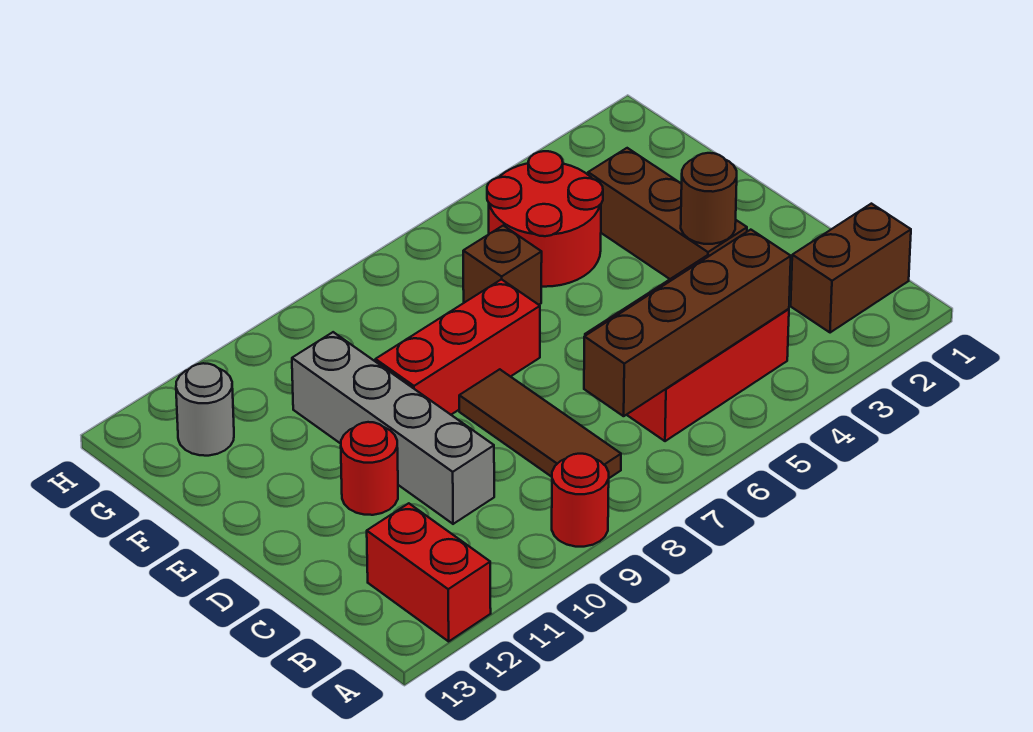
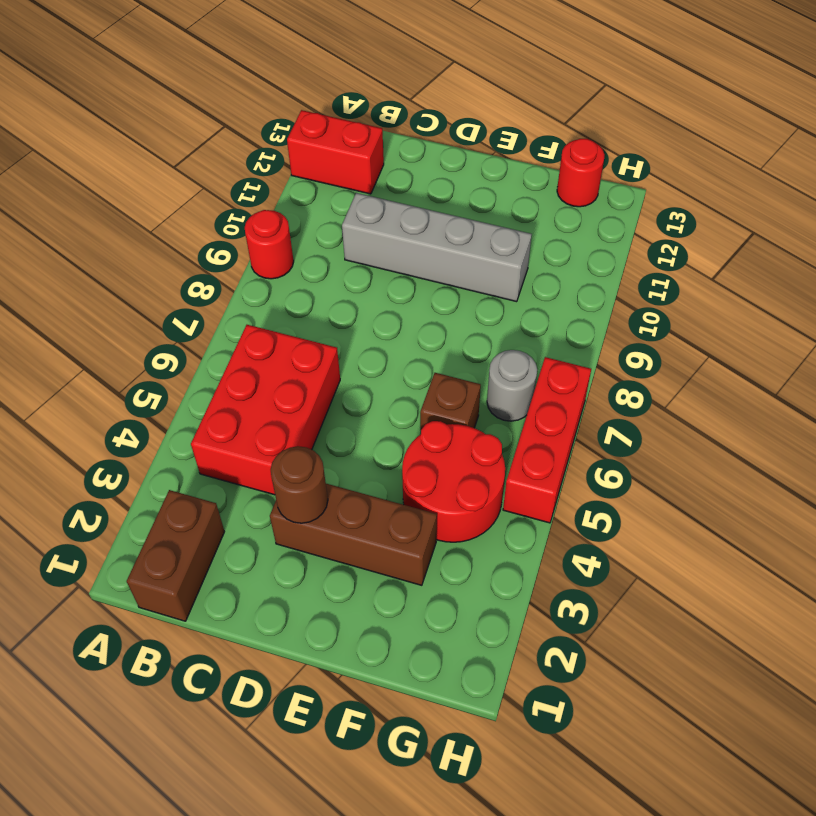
brown 1x4 brick [584,230,791,416] -> none
brown 1x3 tile [459,369,621,478] -> none
red 1x1 round brick [341,422,398,515] -> red 1x1 round brick moved to [557,139,605,207]
red 1x3 brick [375,279,540,415] -> red 1x3 brick moved to [503,357,591,523]
grey 1x1 round brick [176,363,234,456] -> grey 1x1 round brick moved to [487,350,537,421]

